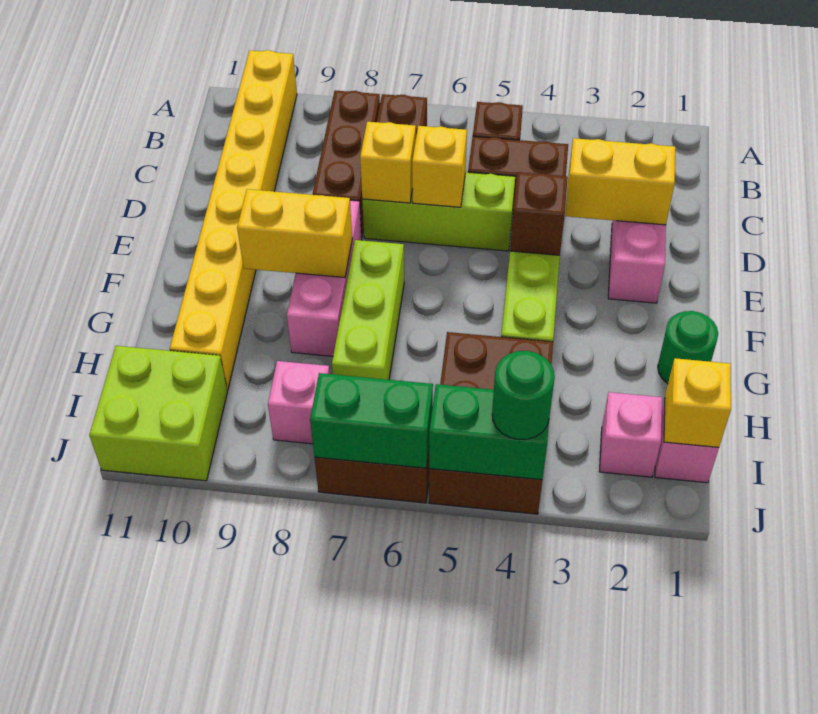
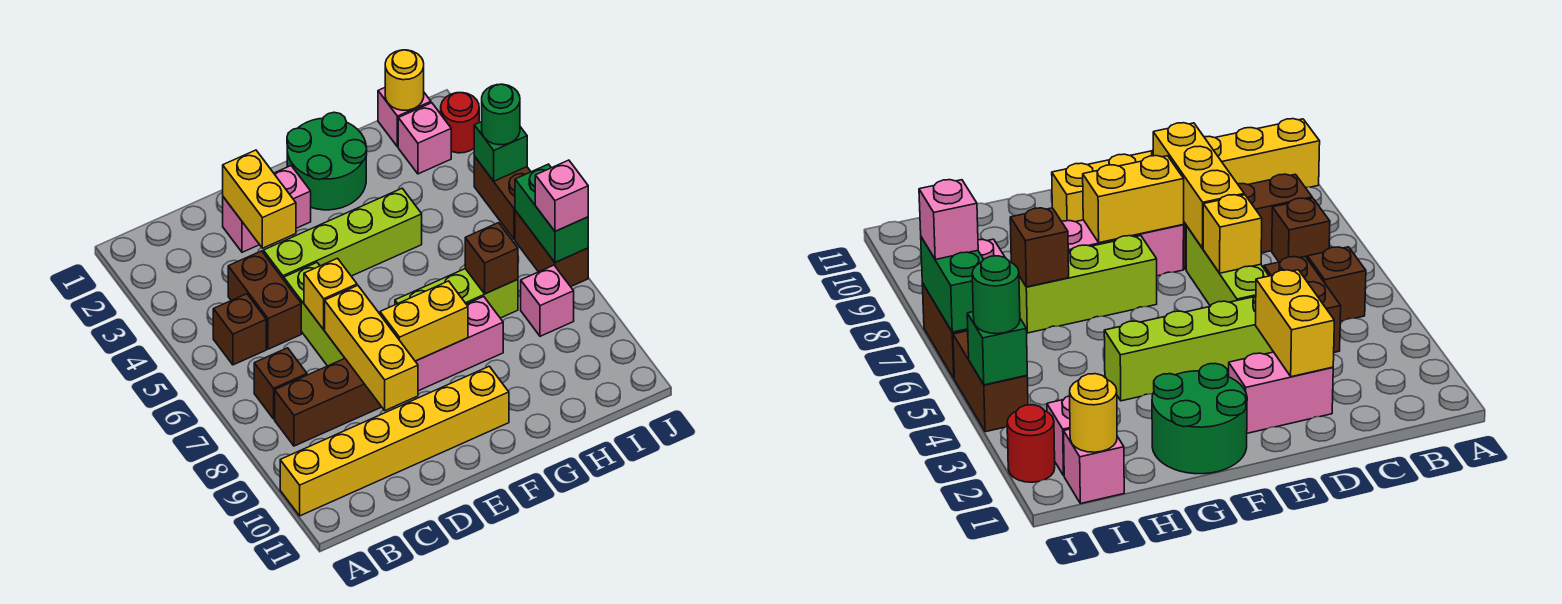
yellow 1x8 brick [170,50,297,390] -> yellow 1x6 brick [280,366,509,516]
yellow 1x1 brick [360,122,416,203] -> yellow 1x3 brick [325,285,418,411]
brown 1x1 brick [510,172,568,255] -> brown 1x1 brick moved to [465,223,518,294]
yellow 1x2 brick [237,189,352,277] -> yellow 1x2 brick turned to [380,281,468,361]
green 1x1 round brick [658,311,718,384] -> green 2x2 round brick [287,112,367,210]
brown 2x3 brick [429,332,553,514] -> brown 1x2 brick [474,156,531,239]
yellow 1x1 brick [664,358,731,447] -> yellow 1x1 round brick [385,50,424,110]
lime 2x2 brick [89,346,227,481] -> none
none -> red 1x1 round brick [441,93,479,153]
green 1x2 brick [429,384,549,480] -> green 1x1 brick [474,122,527,181]
none -> pink 1x1 brick [535,160,588,231]

